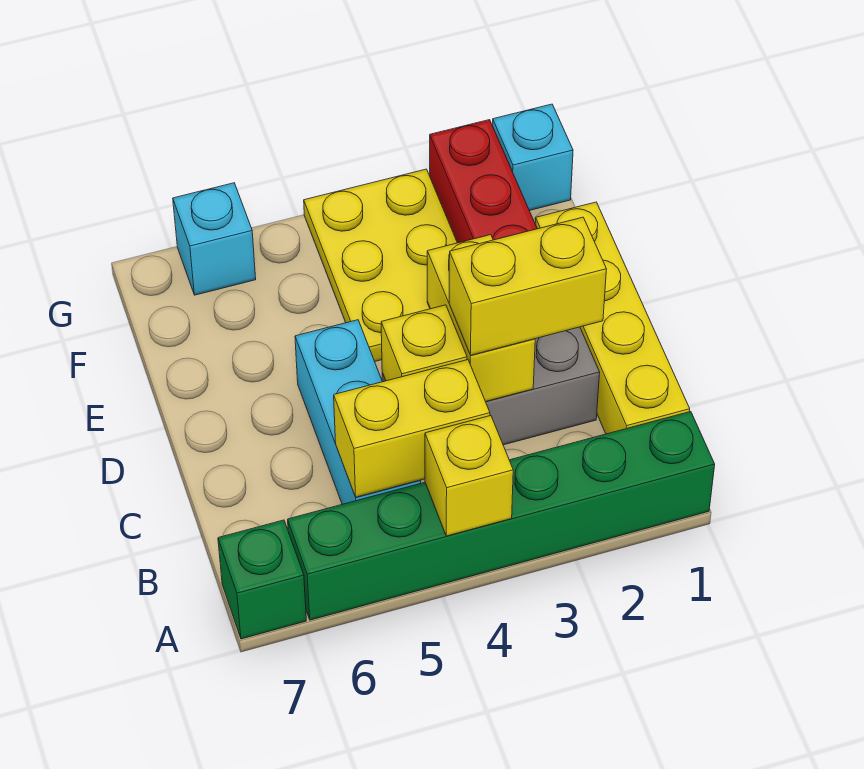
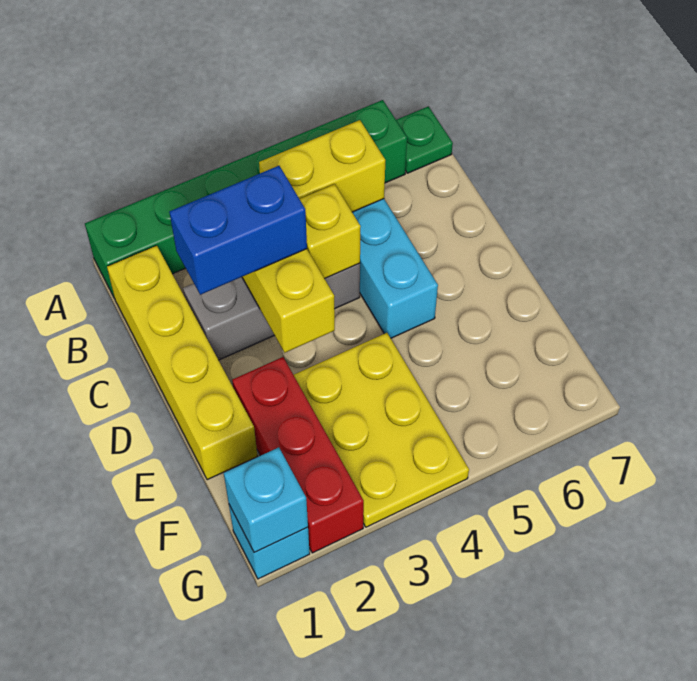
yellow 1x1 brick [425,416,513,536] -> none
green 1x1 brick [218,520,306,639] -> green 1x1 plate [396,106,453,173]
yellow 1x2 brick [449,217,607,355] -> blue 1x2 brick [169,166,307,295]
cyan 1x1 brick [173,183,256,295] -> cyan 1x1 brick moved to [224,447,308,553]

